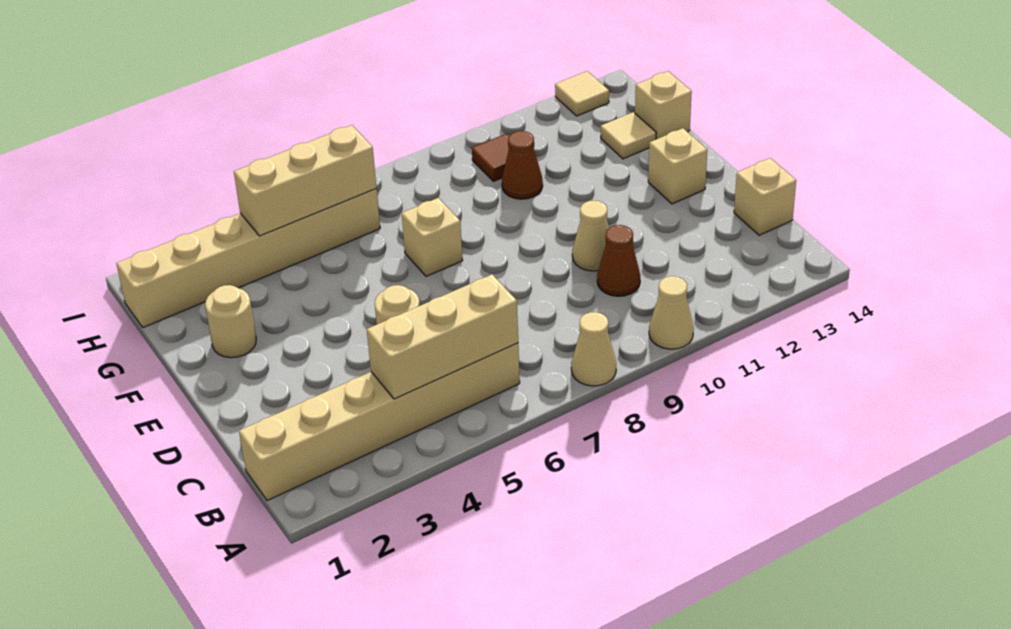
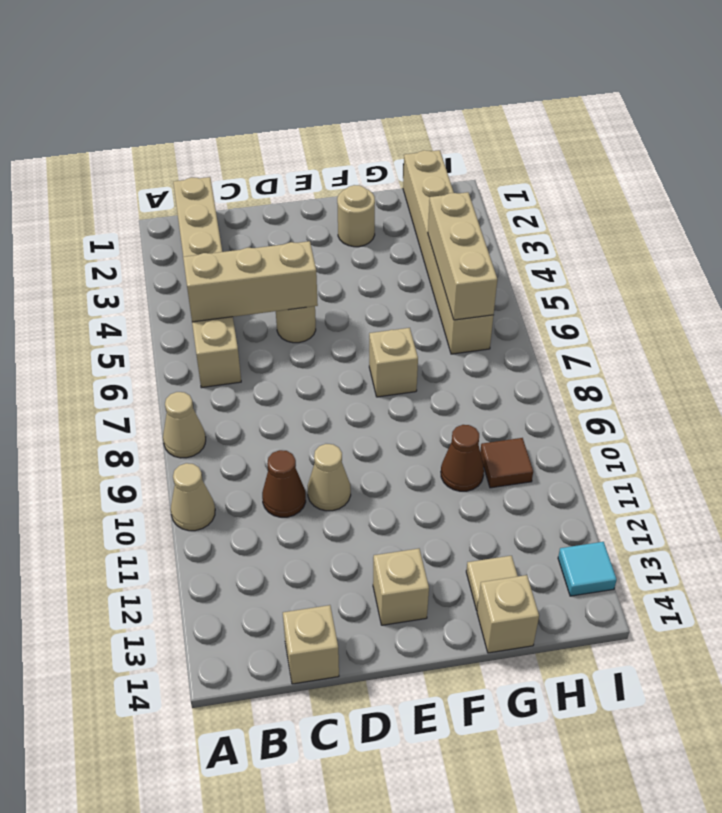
tan 1x3 brick [367,274,518,399] -> tan 1x3 brick turned to [183,241,318,322]
tan 1x1 tile [555,71,609,116] -> cyan 1x1 tile [558,542,617,596]

